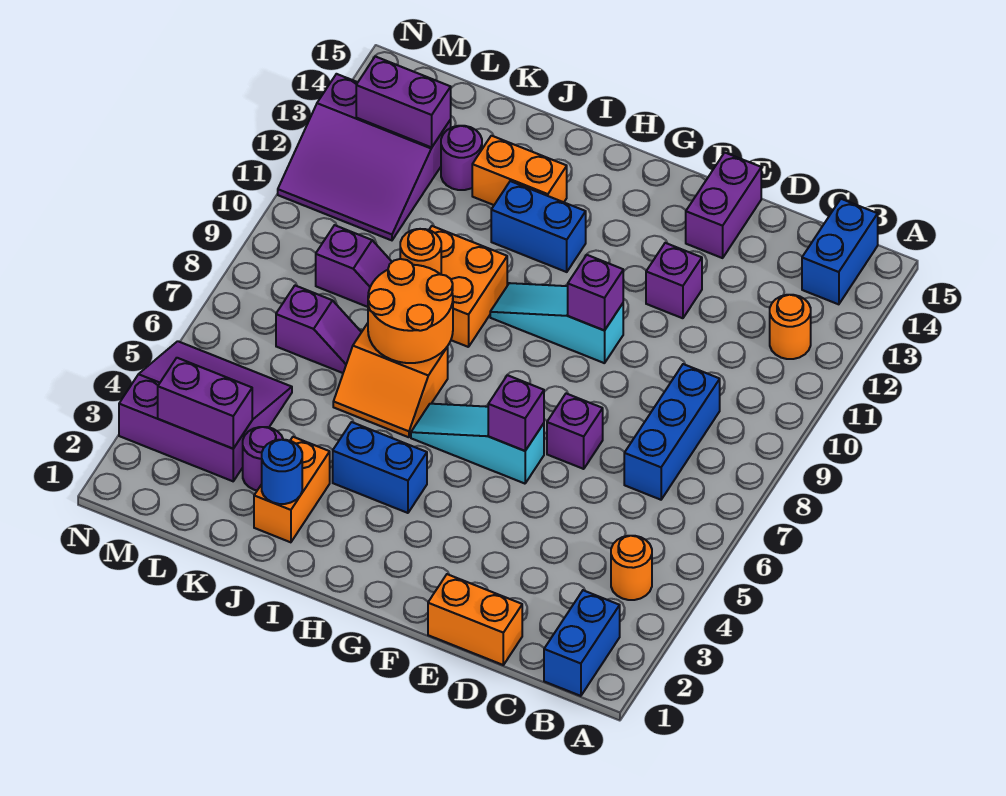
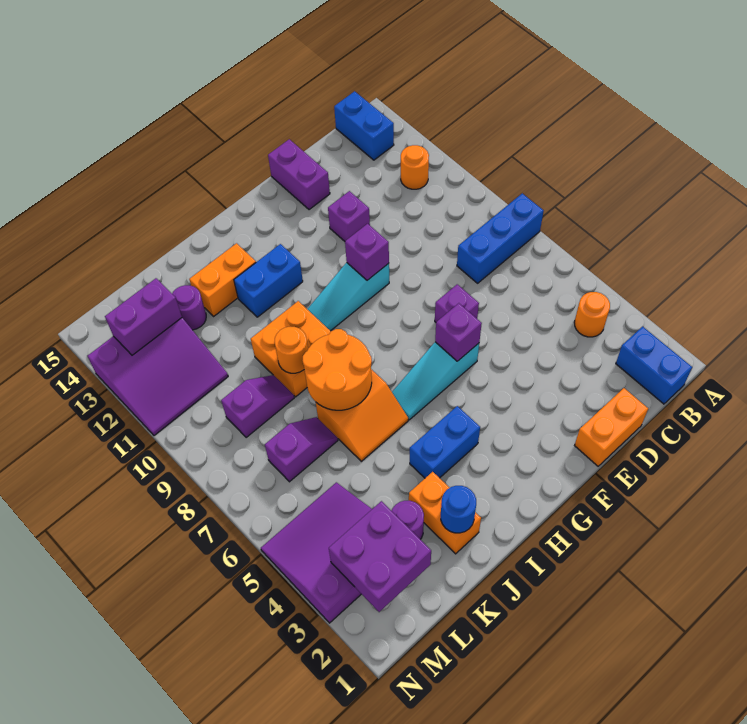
blue 1x3 brick [624,364,720,500] -> blue 1x3 brick turned to [457,193,544,283]
purple 1x2 brick [158,358,252,449] -> purple 2x2 brick [329,501,431,612]

